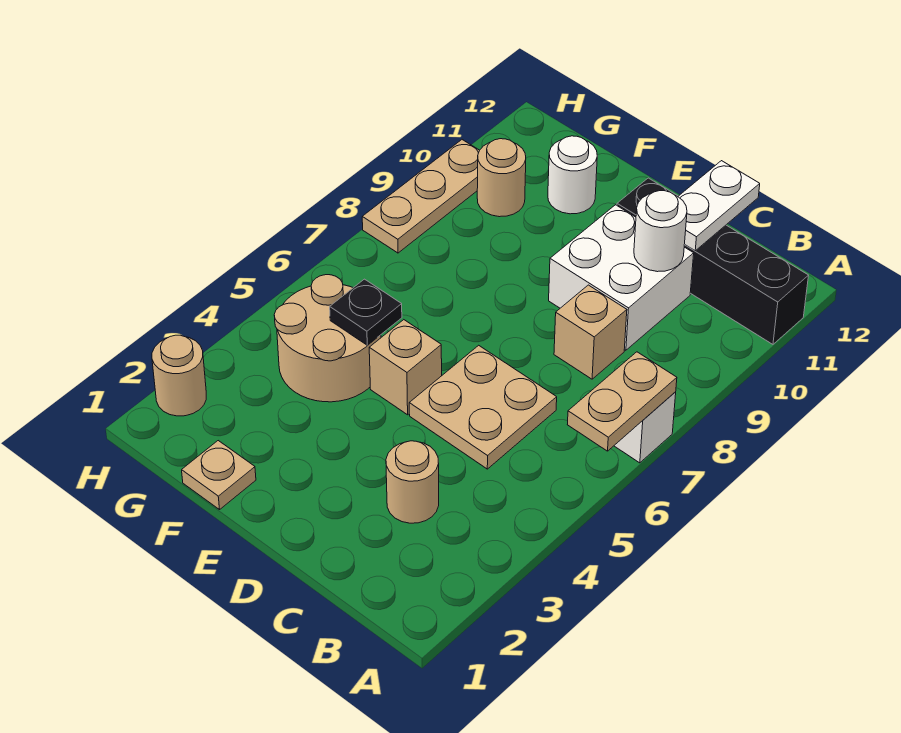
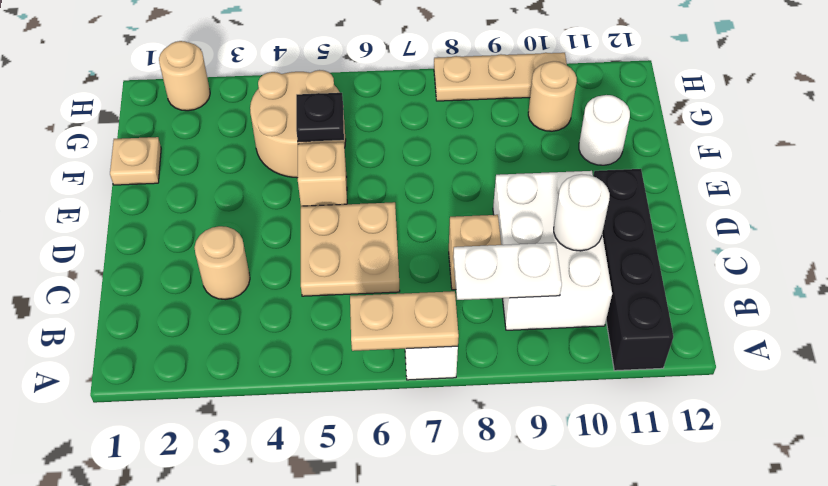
white 2x2 brick [549,205,694,350] -> white 2x3 brick [493,171,612,330]
white 1x2 plate [678,161,760,251] -> white 1x2 plate moved to [453,243,562,300]

